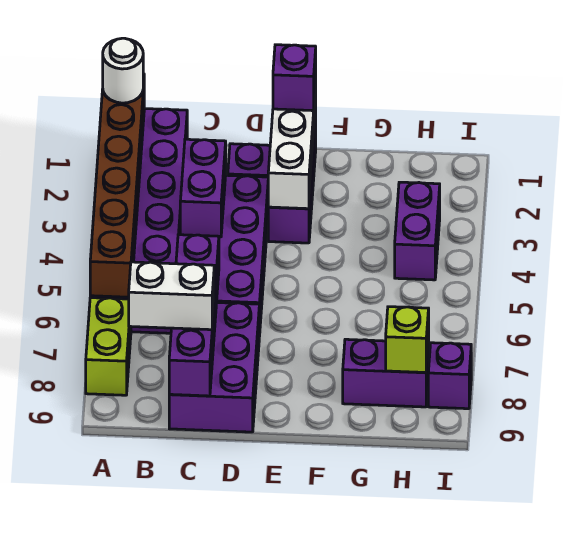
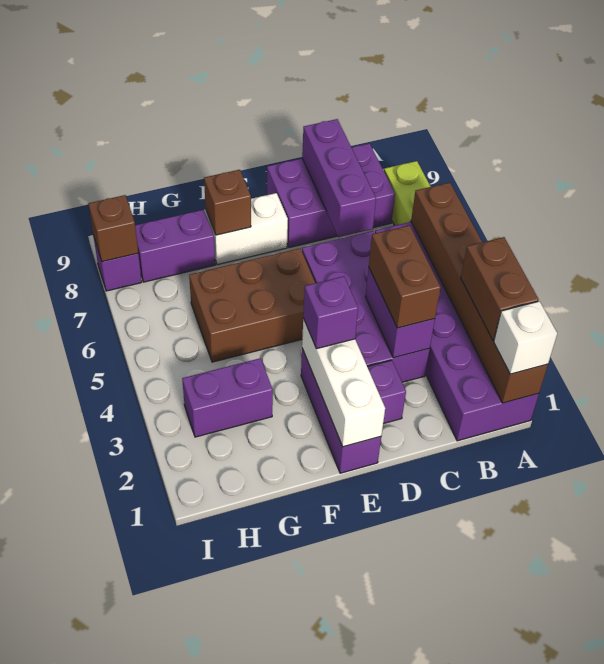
white 1x1 round brick [103,38,143,103] -> white 1x1 brick [494,301,557,374]
none -> brown 1x2 brick [461,237,539,340]
white 1x2 brick [128,262,214,330] -> white 1x2 brick moved to [206,193,288,265]
none -> brown 1x2 brick [369,225,441,328]
purple 1x4 brick [169,235,219,396] -> purple 1x3 brick [302,119,376,237]
purple 2x3 brick [169,303,259,432] -> purple 2x3 brick turned to [267,143,395,248]
purple 1x1 brick [273,45,316,111] -> purple 1x1 brick moved to [303,276,358,349]
none -> brown 2x3 brick [189,248,315,362]
none -> brown 1x1 brick [204,170,251,235]
purple 1x2 brick [395,182,440,280] -> purple 1x2 brick turned to [182,358,273,437]
lime 1x1 brick [386,307,429,373] -> none
none -> brown 1x1 brick [88,195,138,262]

